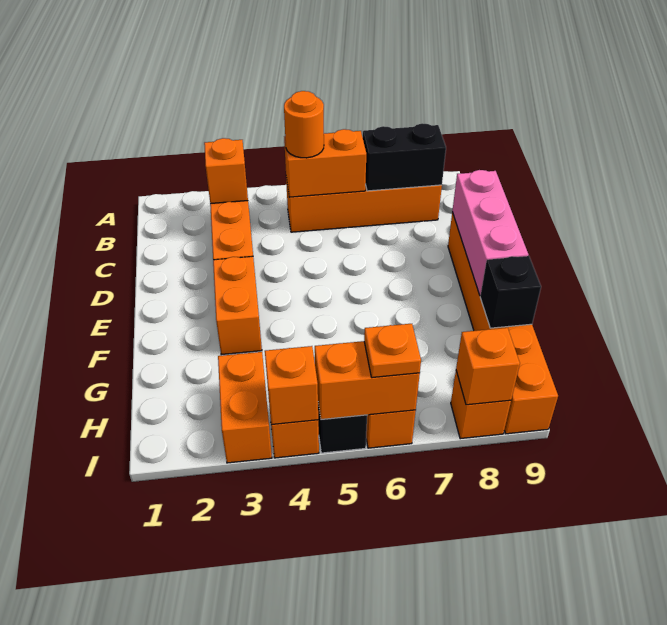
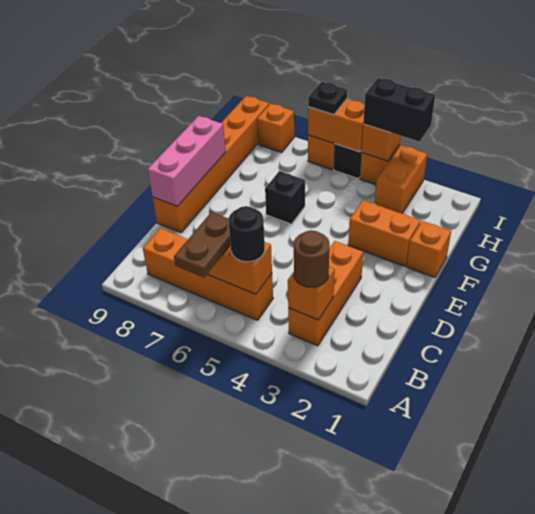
none -> brown 1x2 plate [174,212,231,277]
none -> brown 1x1 round brick [294,230,330,287]
orange 1x1 round brick [284,91,324,158] -> black 1x1 round brick [229,206,265,262]
black 1x2 brick [363,123,446,191] -> black 1x2 brick moved to [363,78,435,142]
orange 1x2 brick [213,256,262,355] -> orange 1x2 brick turned to [348,200,420,266]
black 1x1 brick [480,256,541,328] -> black 1x1 brick moved to [265,171,305,224]
orange 1x1 plate [364,324,421,378] -> black 1x1 plate [308,82,347,115]
orange 1x1 brick [456,328,520,405] -> orange 1x1 brick moved to [407,221,451,277]

